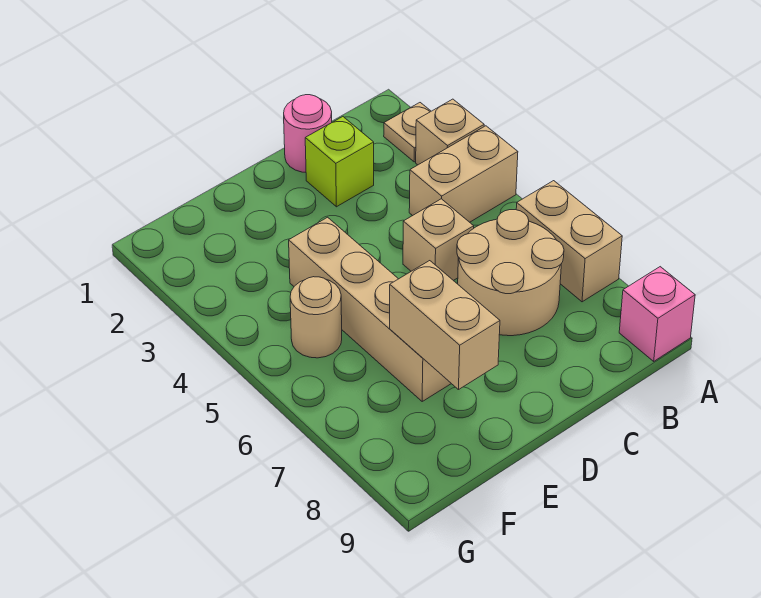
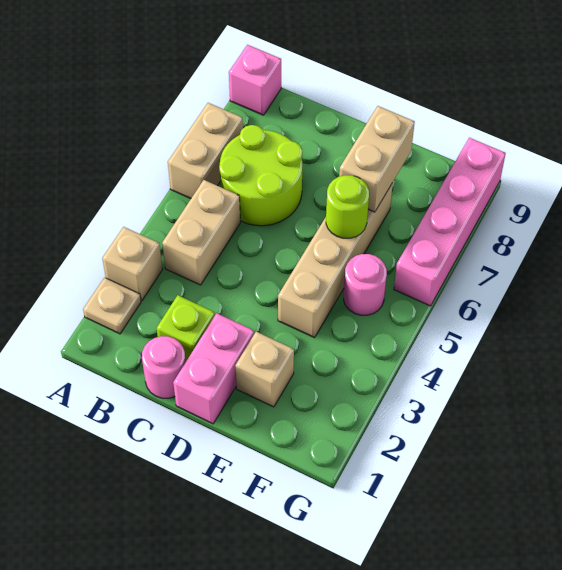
tan 1x2 brick [409,126,518,222] -> tan 1x2 brick turned to [162,180,240,285]
tan 2x2 round brick [457,210,564,336] -> lime 2x2 round brick [219,125,302,226]
tan 1x1 brick [403,199,474,281] -> tan 1x1 brick moved to [235,332,294,407]
none -> pink 1x2 brick [173,313,254,424]
none -> lime 1x1 round brick [326,175,369,238]
tan 1x1 round brick [290,277,342,358] -> pink 1x1 round brick [344,254,387,315]
none -> pink 1x4 brick [394,138,506,306]

